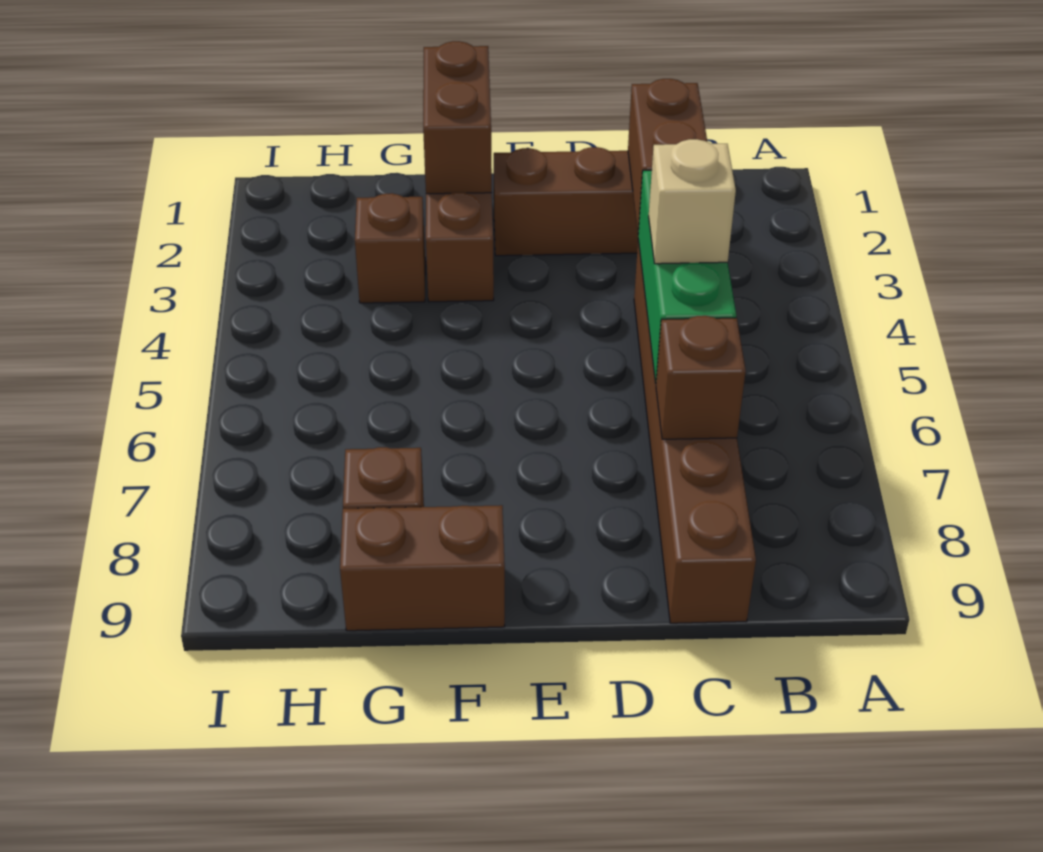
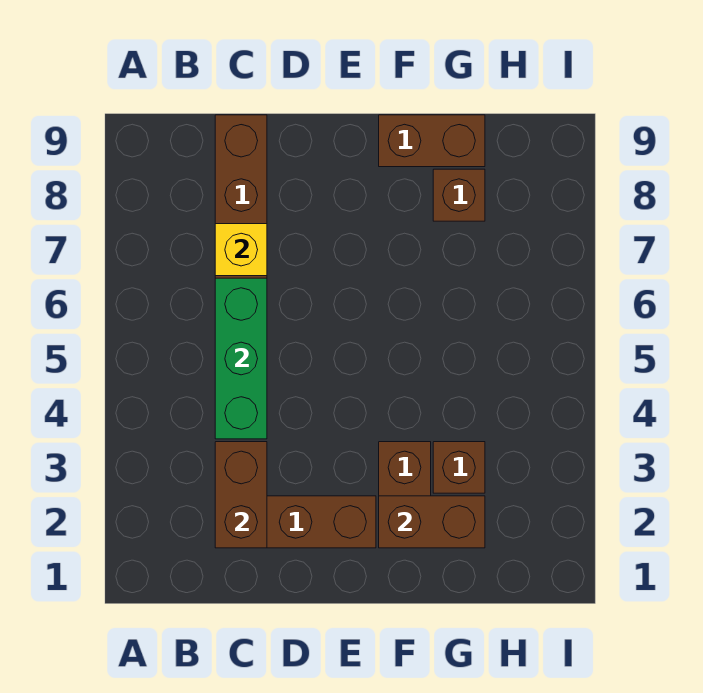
tan 1x1 brick [649,139,736,264] -> none
brown 1x1 brick [656,316,746,439] -> yellow 1x1 brick [215,224,267,276]
brown 1x2 brick [423,41,492,194] -> brown 1x2 brick turned to [379,496,485,548]

